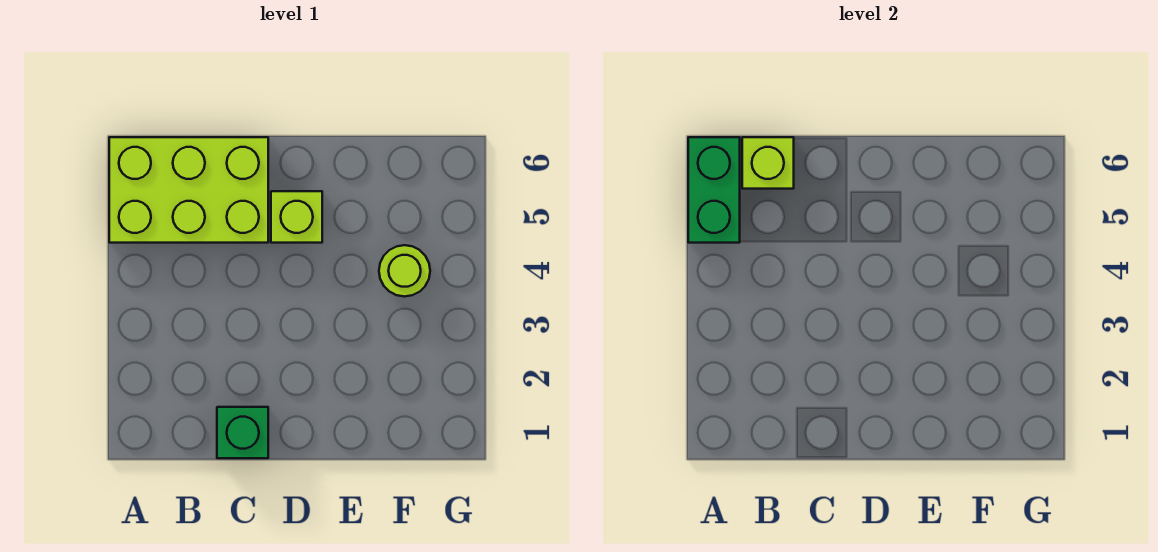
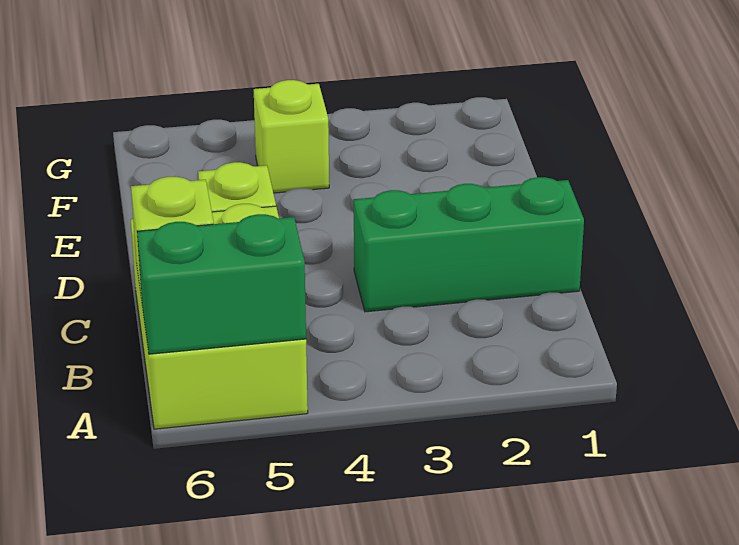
green 1x1 brick [217,407,268,458] -> green 1x3 brick [354,177,584,312]
lime 1x1 round brick [379,245,430,297] -> lime 1x1 brick [254,80,329,193]

